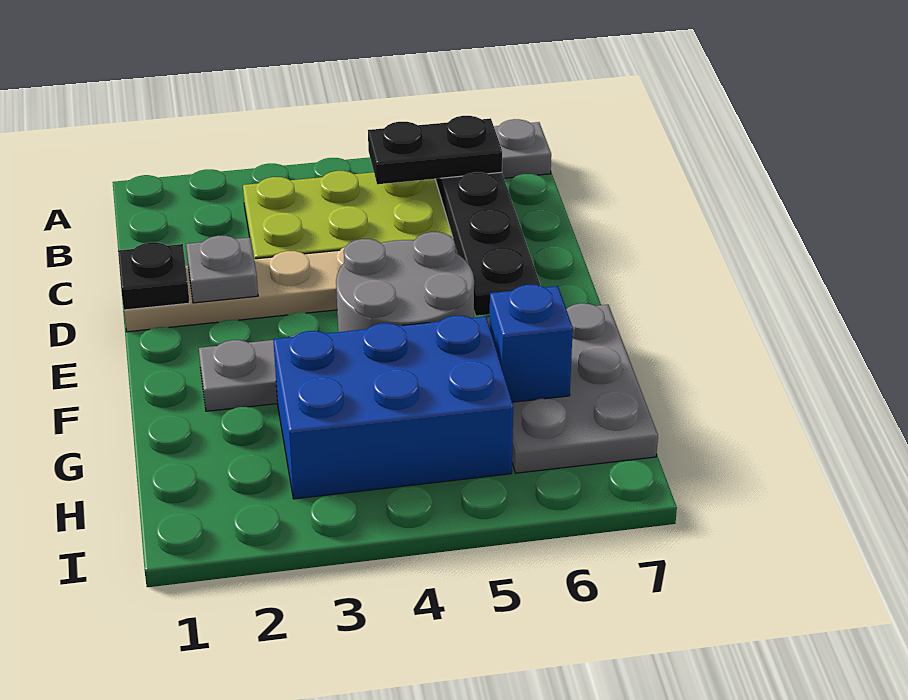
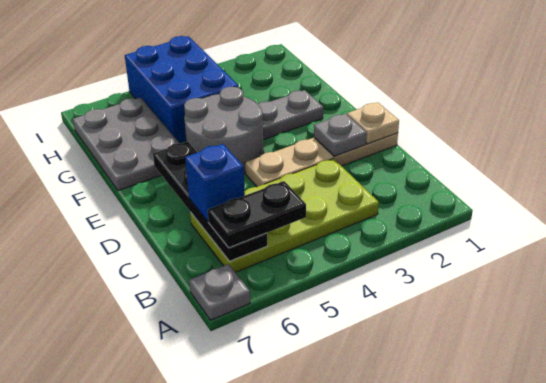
black 1x1 plate [118,242,190,310] -> tan 1x1 plate [347,102,399,144]
blue 2x3 brick [273,316,513,499] -> blue 2x3 brick turned to [125,36,239,143]
blue 1x1 brick [490,285,573,402] -> blue 1x1 brick moved to [185,144,245,221]

